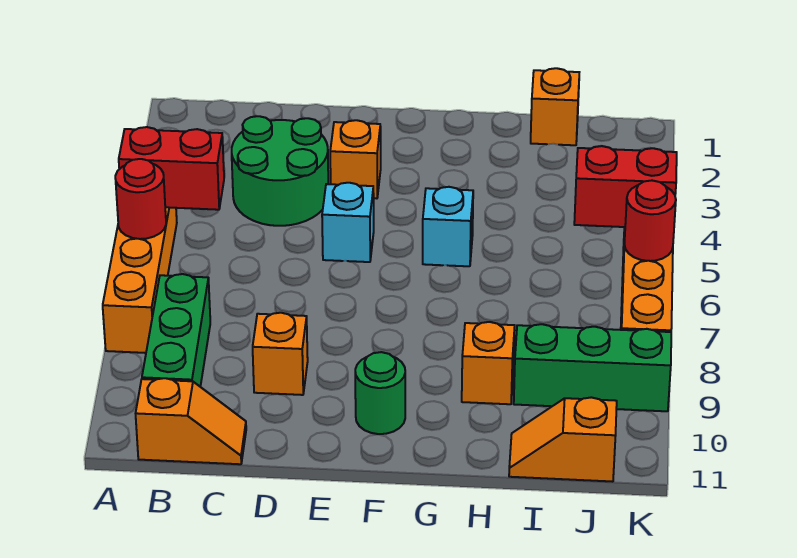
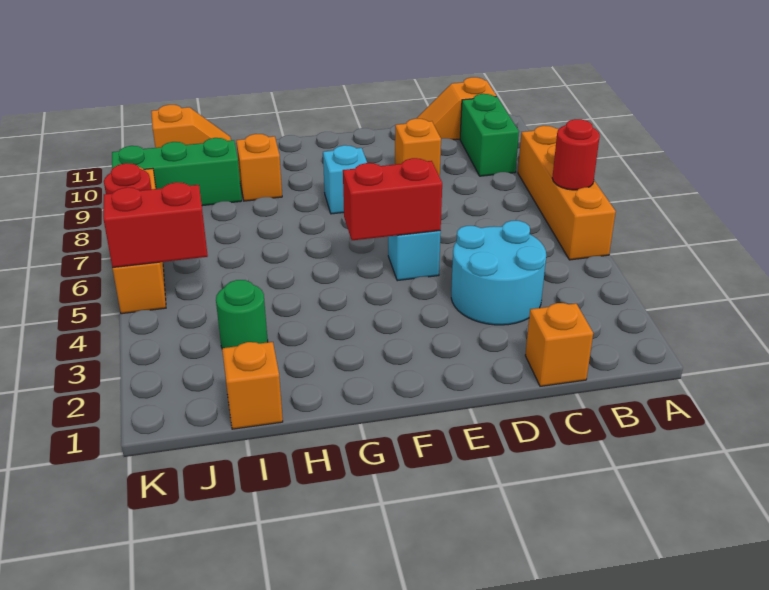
red 1x2 brick [119,127,224,210] -> red 1x2 brick moved to [343,158,442,240]
green 1x3 brick [142,274,210,386] -> green 1x2 brick [460,94,519,176]
green 2x2 round brick [232,116,328,226] -> cyan 2x2 round brick [451,221,546,325]
orange 1x1 brick [330,120,381,198] -> orange 1x1 brick moved to [525,303,593,386]
green 1x1 round brick [355,352,405,434] -> green 1x1 round brick moved to [216,280,268,348]
cyan 1x1 brick [423,187,473,266] -> cyan 1x1 brick moved to [323,145,367,214]

